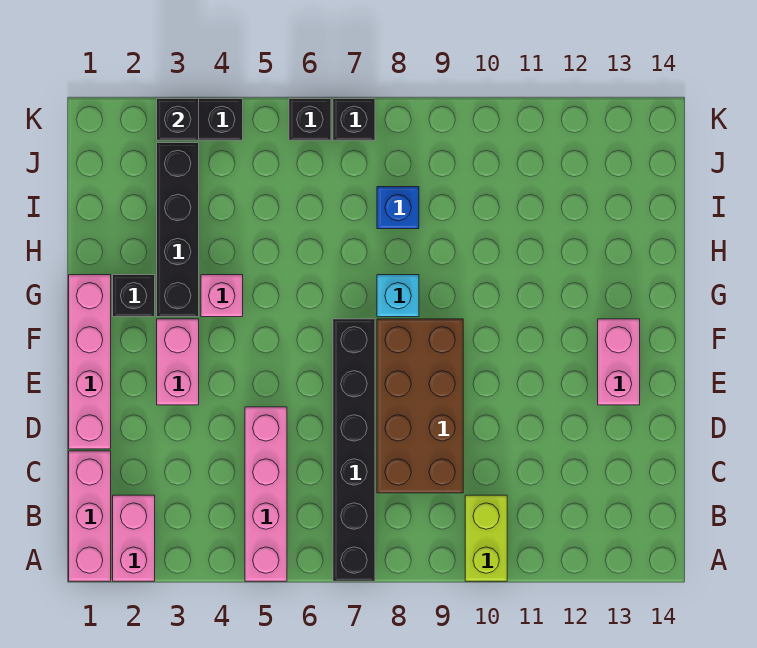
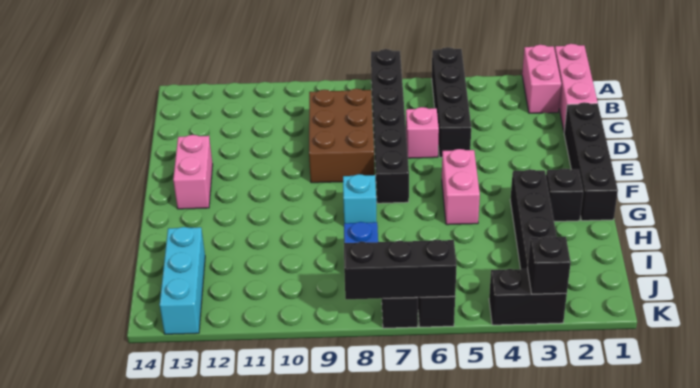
pink 1x4 brick [245,407,287,581] -> black 1x4 brick [432,47,471,157]
lime 1x2 brick [465,495,507,581] -> none
brown 2x4 brick [377,319,463,493] -> brown 2x3 brick [309,89,374,183]
pink 1x4 brick [69,275,111,449] -> black 1x4 brick [564,102,618,221]
pink 1x2 brick [157,319,199,405] -> pink 1x2 brick moved to [442,149,480,225]
pink 1x1 brick [201,275,243,317] -> pink 1x1 brick moved to [406,107,439,158]
none -> cyan 1x3 brick [160,227,205,334]
none -> black 1x3 brick [344,240,457,299]

